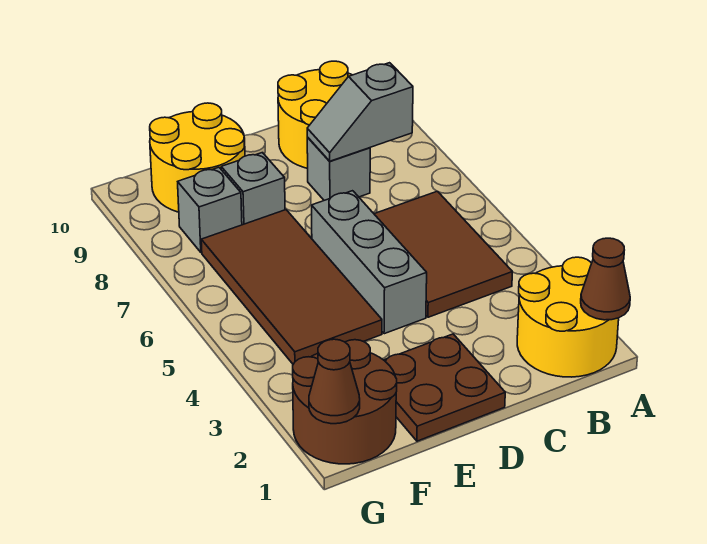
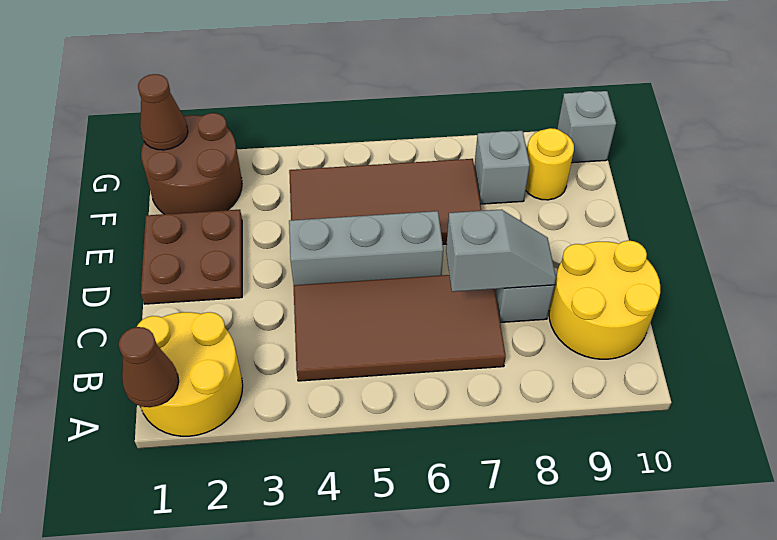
brown 2x3 tile [374,191,512,317] -> brown 2x4 tile [293,275,506,381]
grey 1x2 slope [307,63,413,161] -> grey 1x2 slope turned to [446,210,556,292]
grey 1x1 brick [221,153,285,225] -> grey 1x1 brick moved to [557,91,616,163]
yellow 2x2 round brick [150,103,245,212] -> yellow 1x1 round brick [526,128,574,200]

